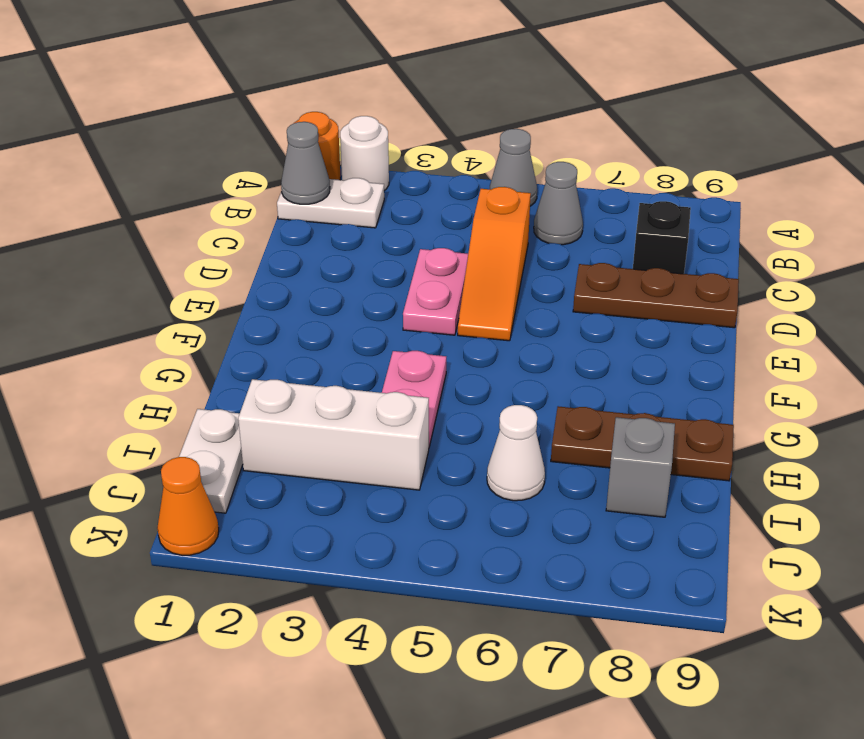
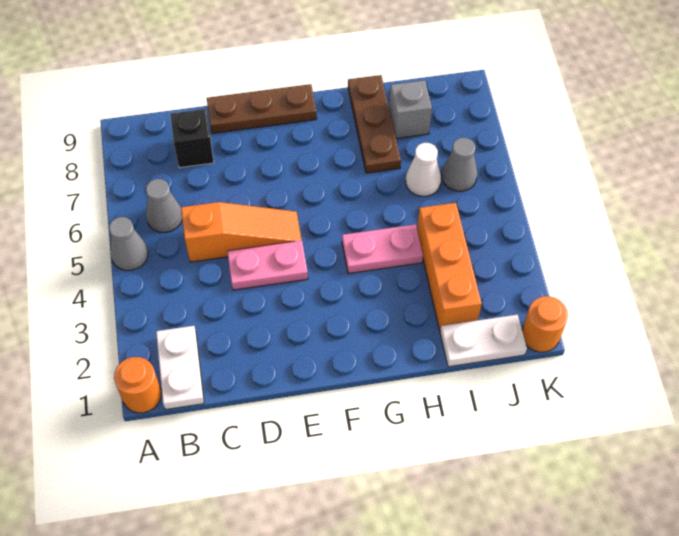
white 1x1 round brick [340,116,389,191] -> none
grey 1x1 cone [281,122,330,204] -> grey 1x1 cone moved to [442,137,477,191]
brown 1x3 plate [573,263,739,328] -> brown 1x3 plate turned to [207,84,317,133]
white 1x3 brick [238,379,429,490] -> orange 1x3 brick [417,203,482,330]
orange 1x1 cone [157,457,219,555] -> orange 1x1 round brick [522,296,568,352]

